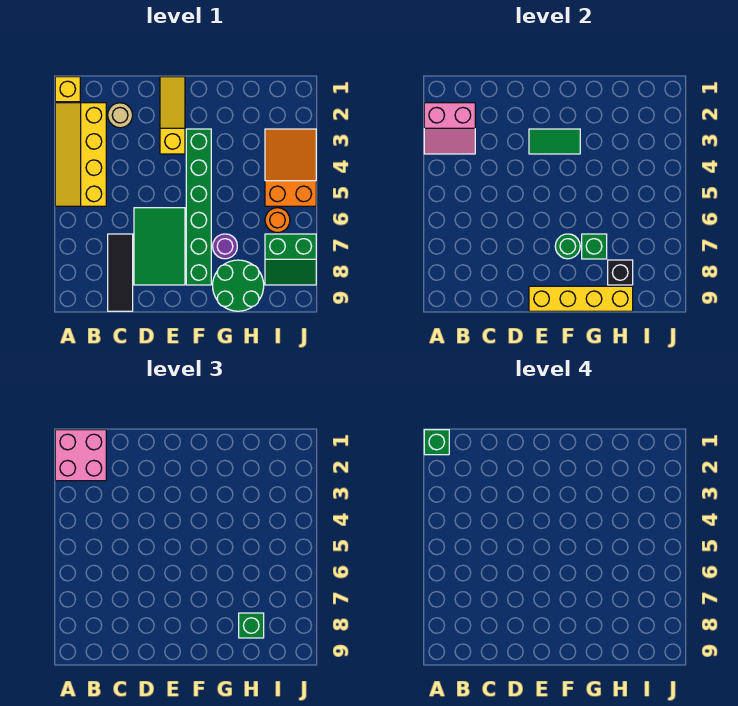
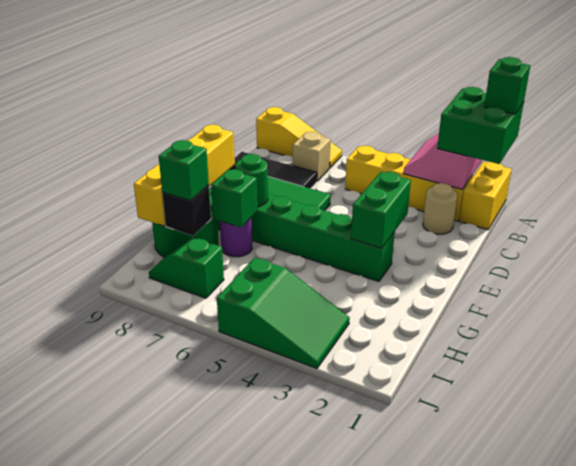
yellow 1x1 brick [55,77,80,102] -> yellow 1x2 brick [459,162,512,230]
pink 2x2 brick [55,430,106,481] -> green 2x2 brick [437,87,524,164]
none -> tan 1x1 brick [293,132,331,181]
yellow 1x3 slope [160,77,185,154] -> yellow 1x3 slope moved to [256,107,342,168]
green 1x2 tile [529,129,580,154] -> green 1x2 brick [351,172,411,248]
orange 2x3 slope [265,129,316,206] -> green 2x3 slope [217,258,350,369]
orange 1x1 round brick [265,208,290,233] -> none
green 2x2 slope [265,234,316,285] -> green 1x2 slope [149,237,224,298]

